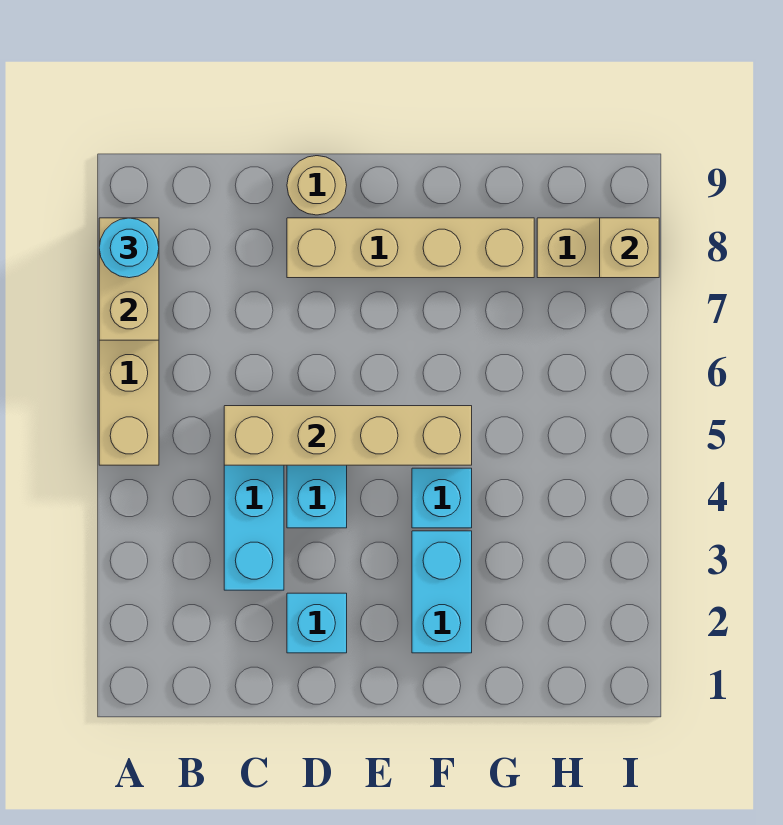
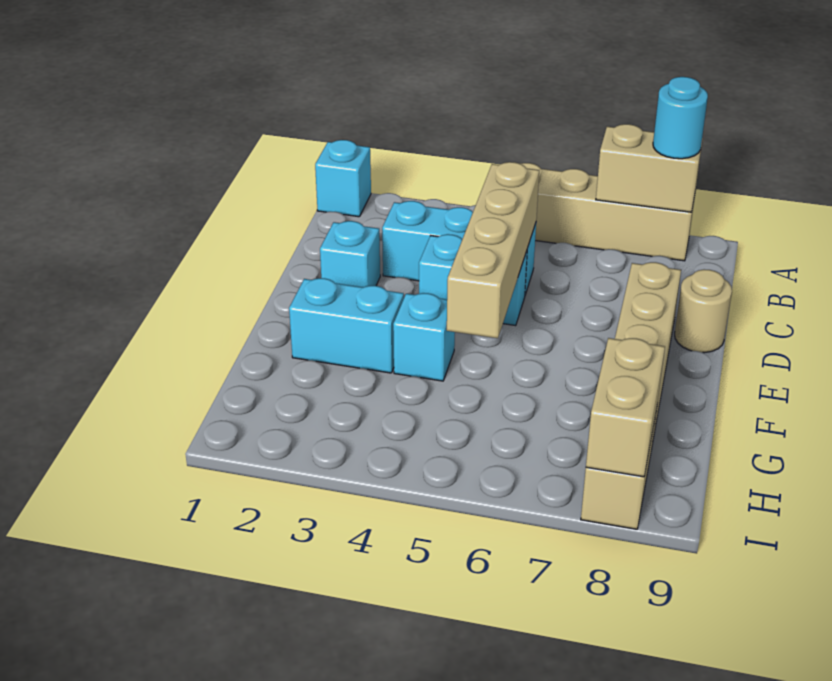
none -> cyan 1x1 brick [315,140,371,217]
tan 1x1 brick [600,218,659,278] -> tan 1x2 brick [586,338,665,477]

